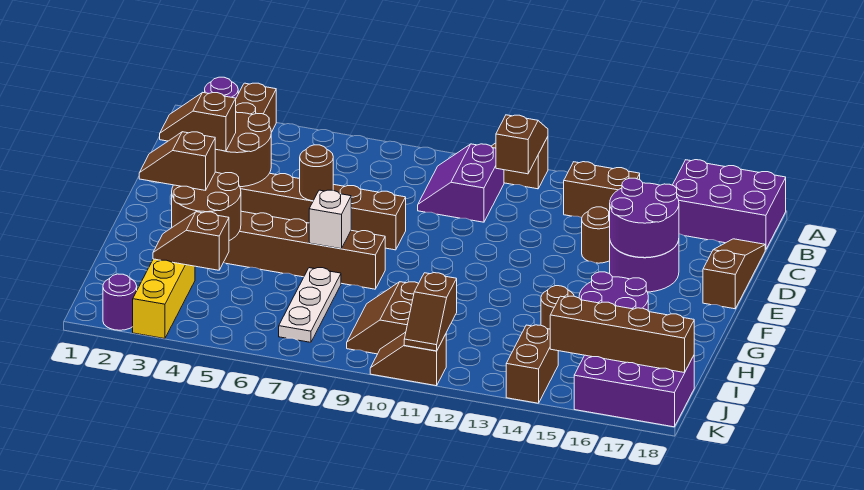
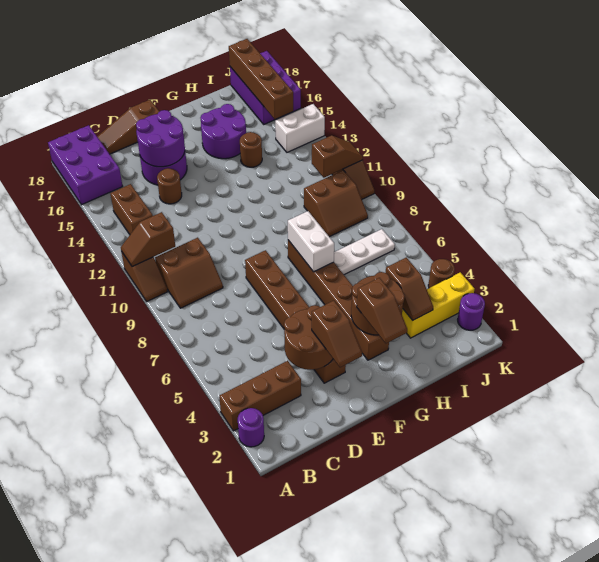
purple 2x2 slope [418,144,504,222] -> brown 2x2 slope [155,238,223,308]
brown 1x1 round brick [300,145,333,201] -> brown 1x1 round brick moved to [428,259,455,288]
white 1x1 brick [309,190,351,249] -> white 1x2 brick [288,211,334,272]
brown 1x2 brick [506,325,558,403] -> white 1x2 brick [275,104,325,152]

